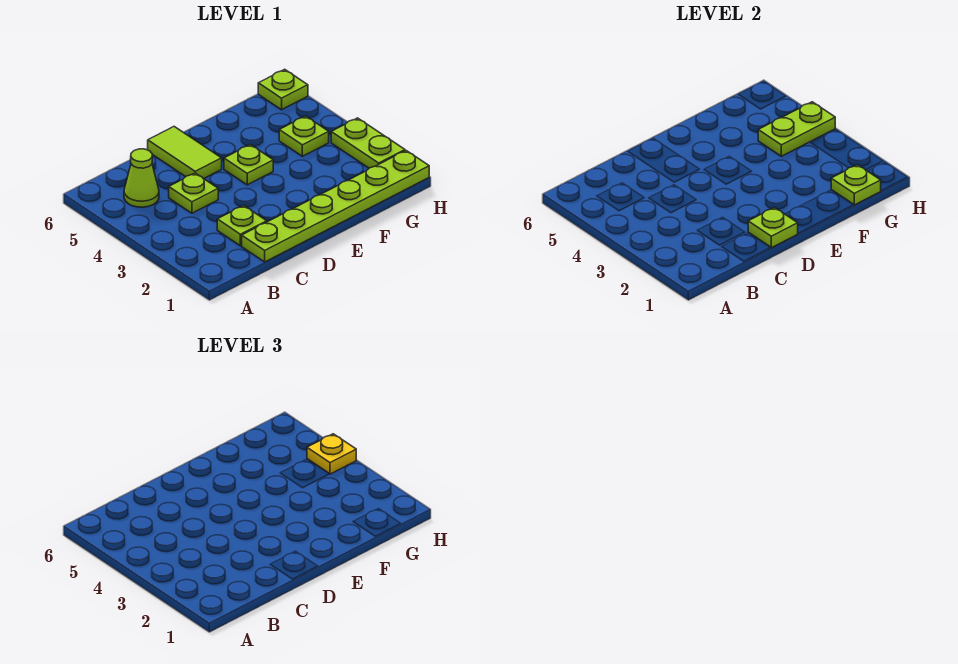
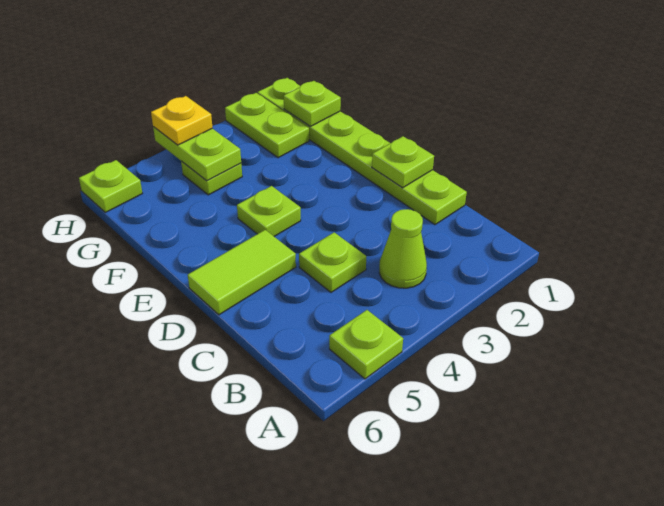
lime 1x1 cone [124,149,159,207] -> lime 1x1 cone moved to [379,209,427,288]
lime 1x1 plate [217,205,267,246] -> lime 1x1 plate moved to [329,310,403,379]
lime 1x2 plate [331,118,405,168] -> lime 1x2 plate turned to [225,93,309,158]

